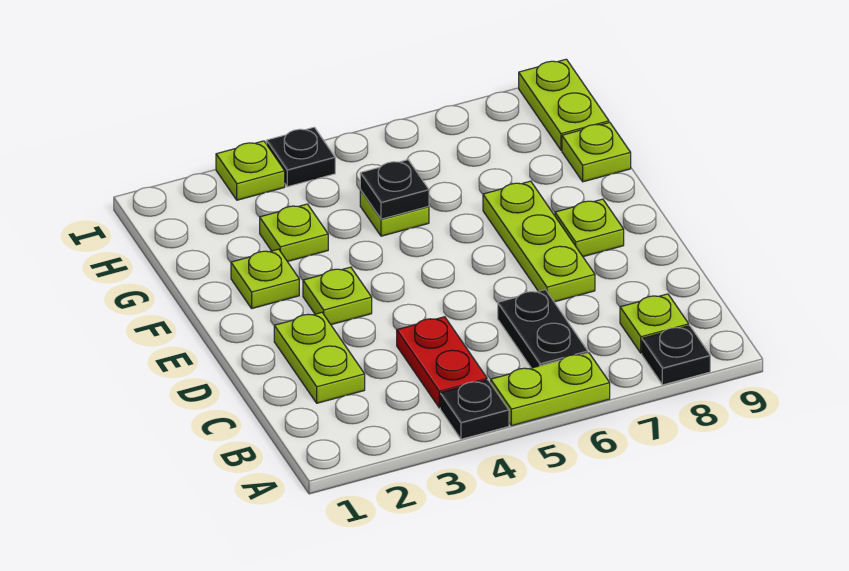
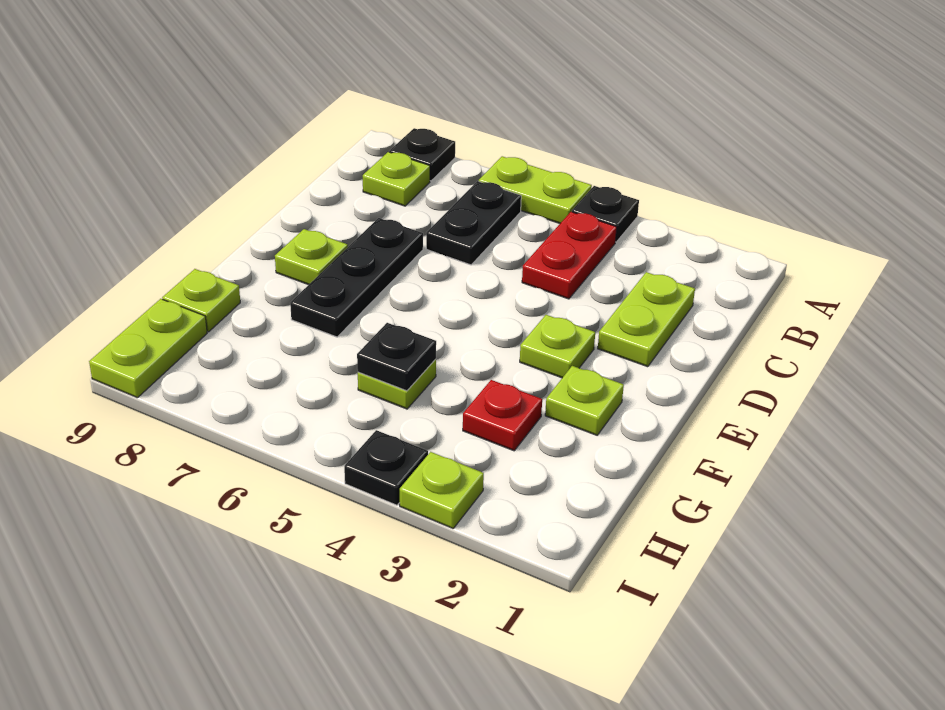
lime 1x3 plate [483,181,595,302] -> black 1x3 plate [290,218,423,337]
lime 1x1 plate [260,204,328,262] -> red 1x1 plate [463,380,542,451]

